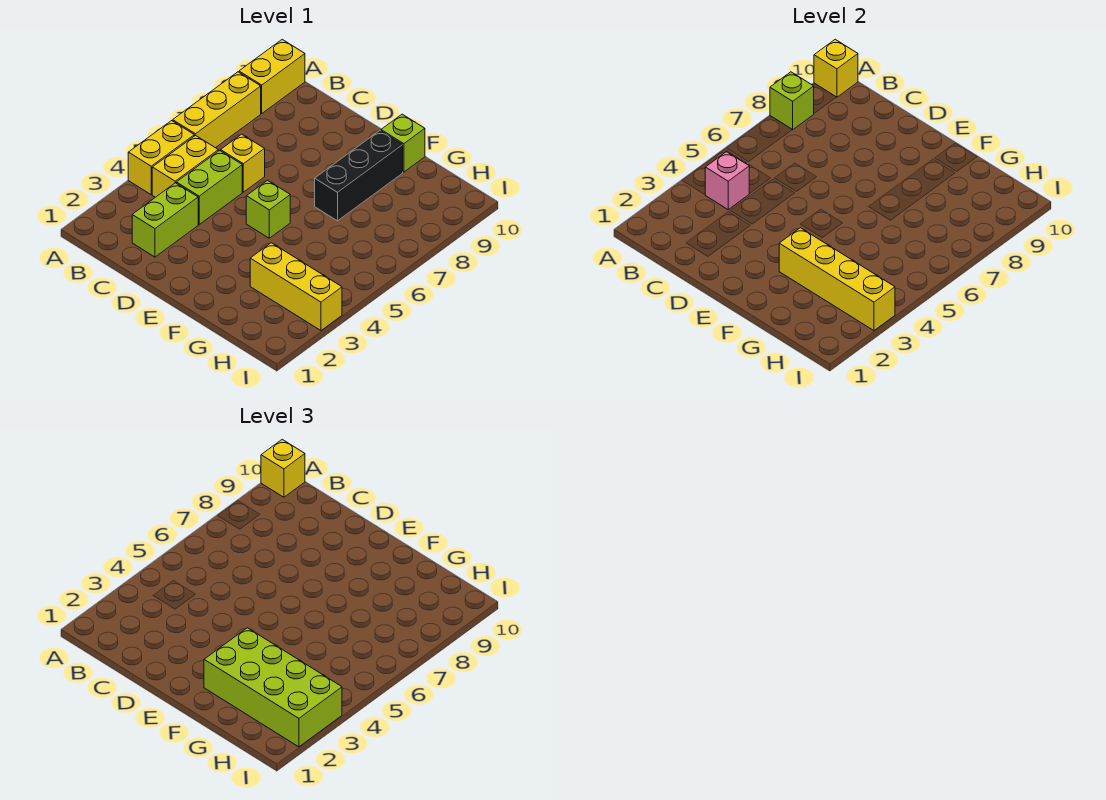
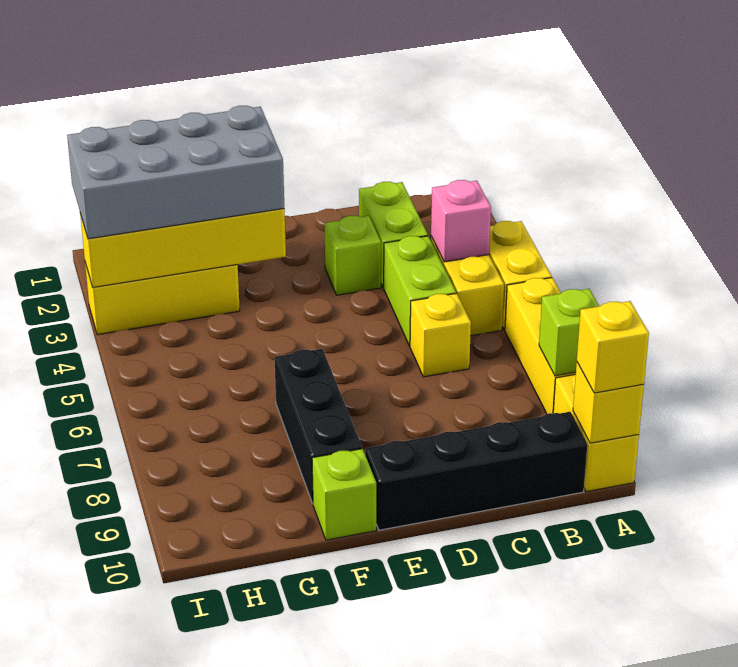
none -> black 1x4 brick [365,412,587,530]
lime 1x1 brick [246,180,290,238] -> lime 1x1 brick moved to [325,216,381,295]
lime 2x4 brick [204,628,342,747] -> grey 2x4 brick [67,106,284,239]

